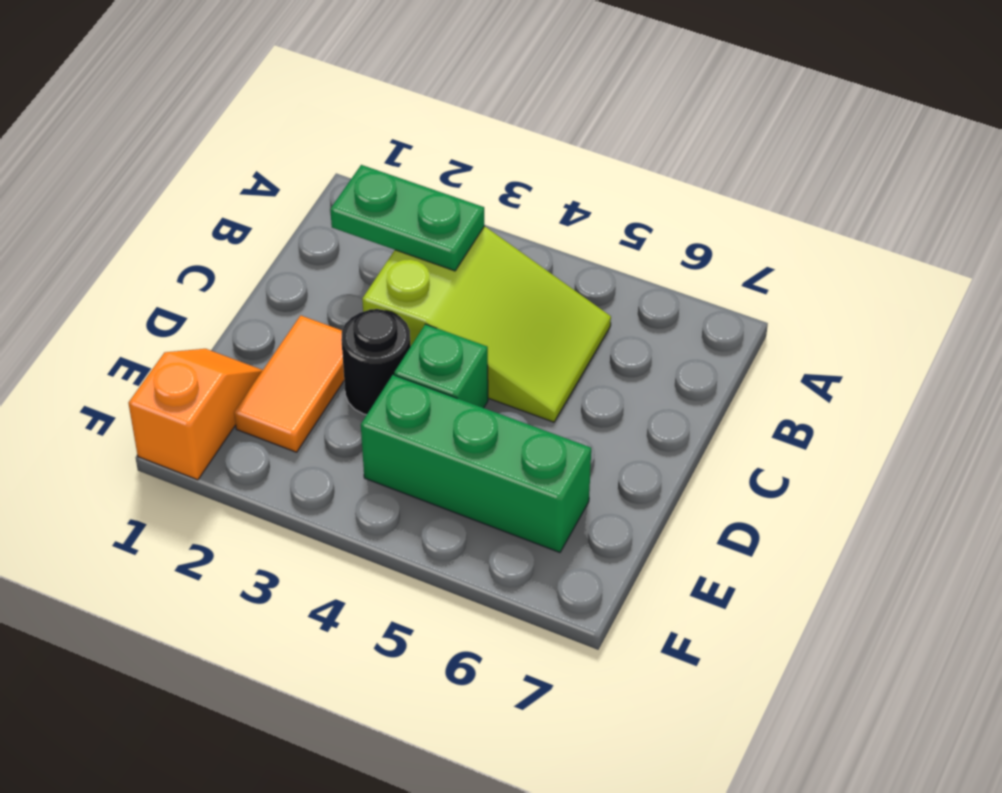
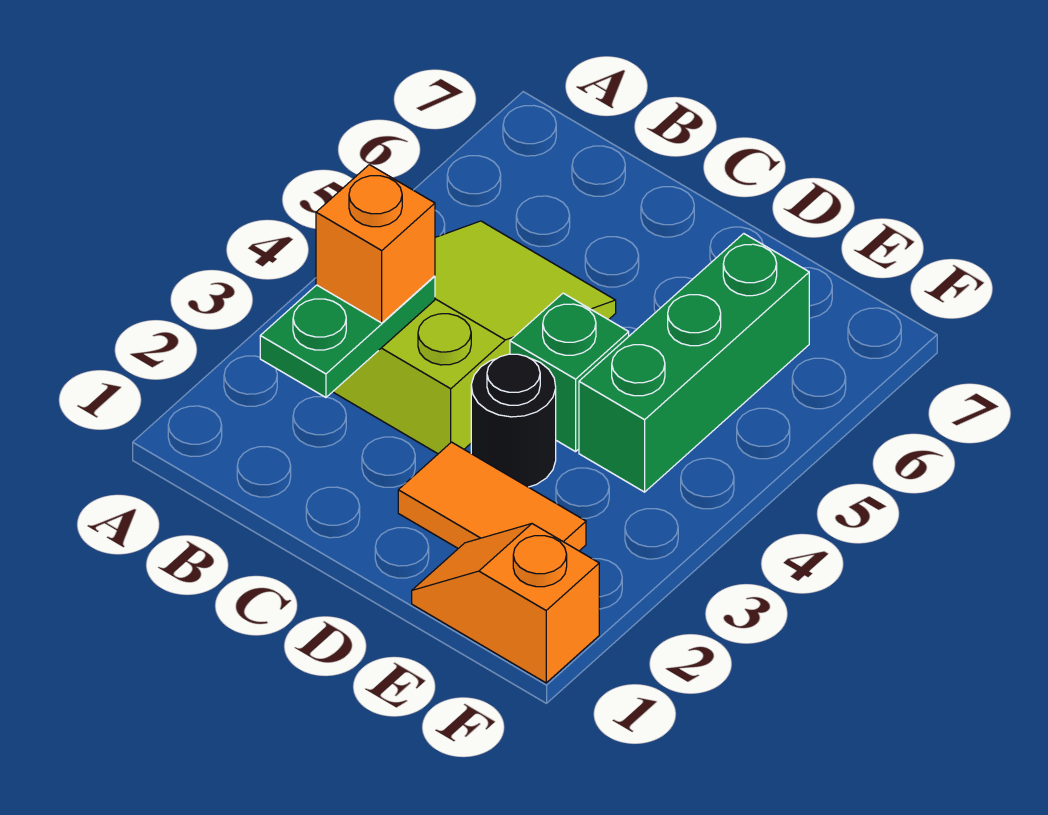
none -> orange 1x1 brick [316,165,435,323]

